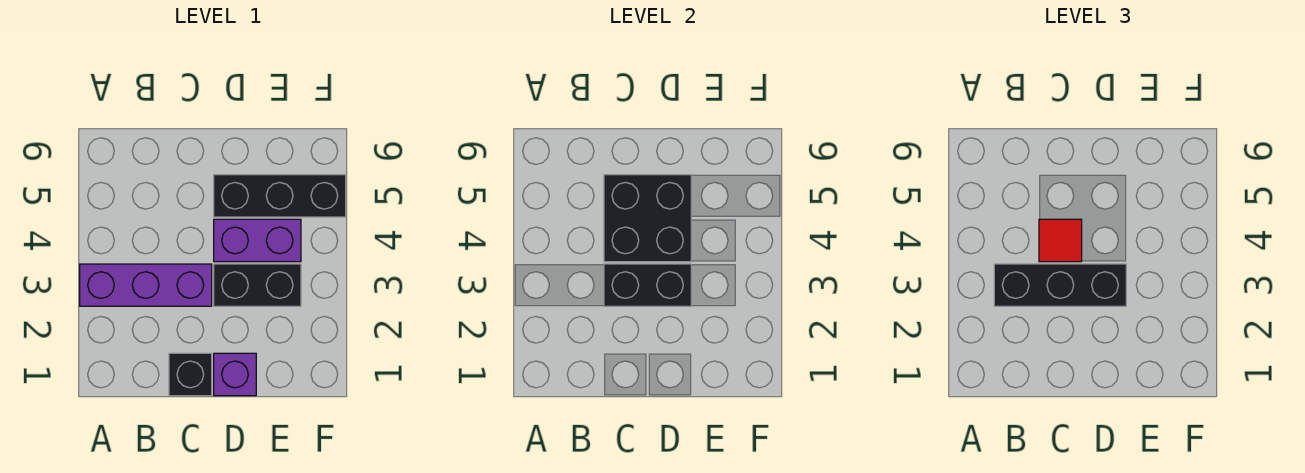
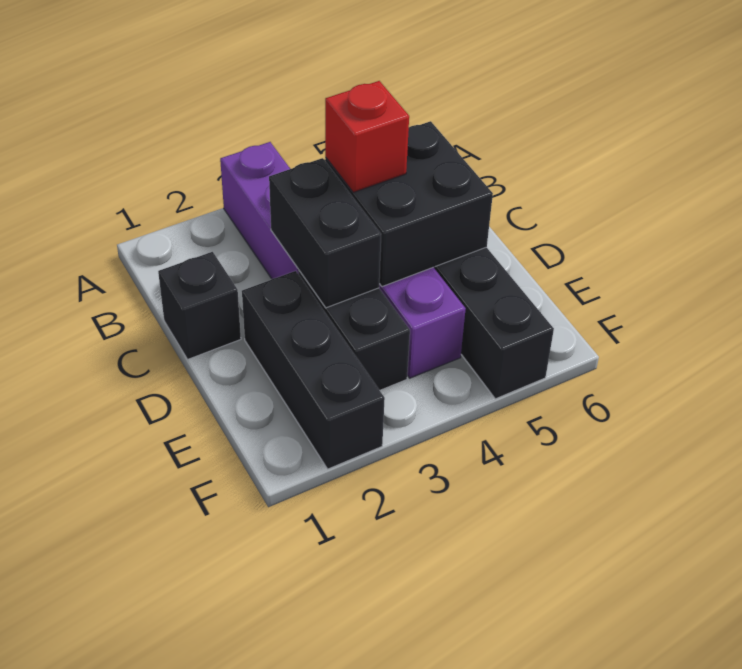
black 1x3 brick [994,264,1126,306] -> black 1x3 brick moved to [242,271,385,469]
red 1x1 tile [1039,219,1082,262] -> red 1x1 brick [325,81,409,192]
purple 1x1 brick [214,353,256,396] -> none

